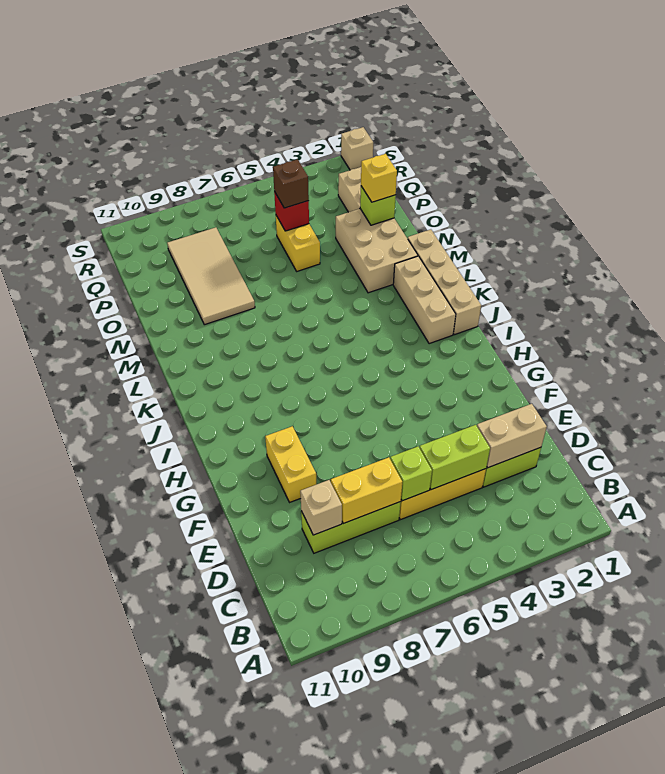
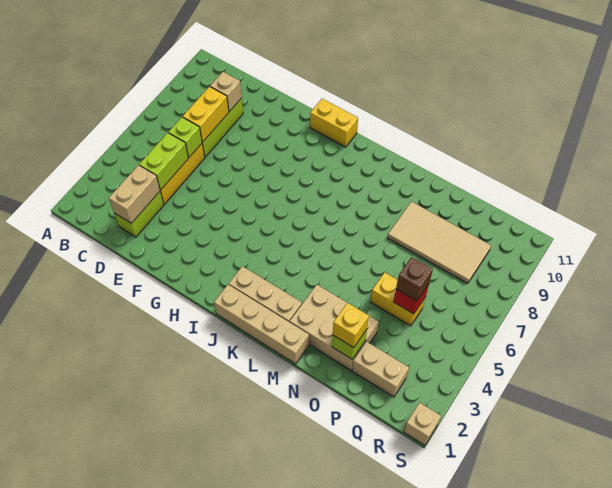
yellow 1x2 brick [265,426,316,502] -> yellow 1x2 brick moved to [310,99,358,147]

